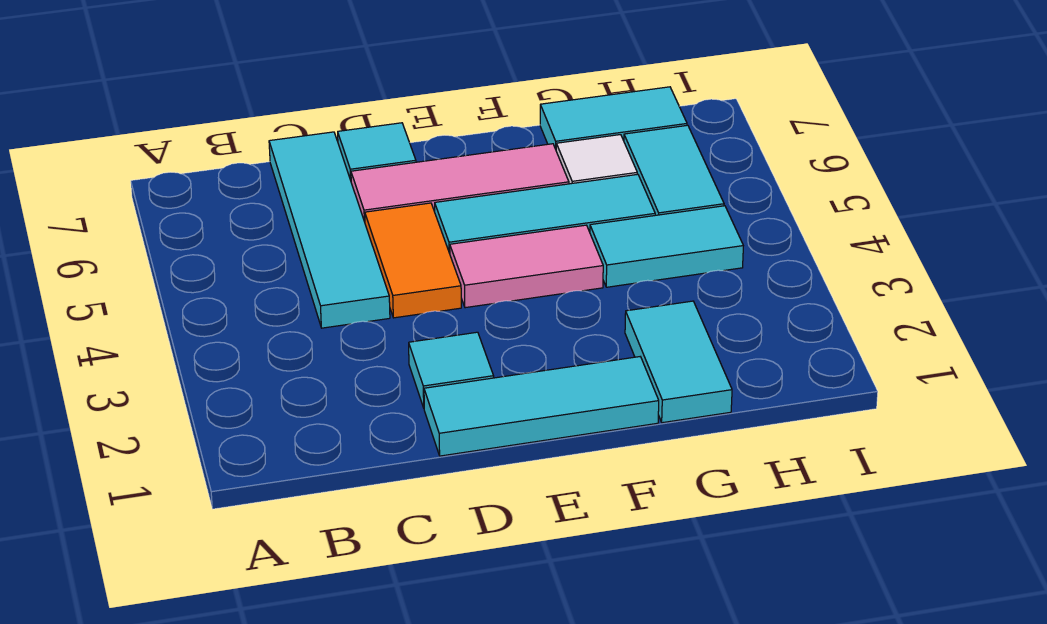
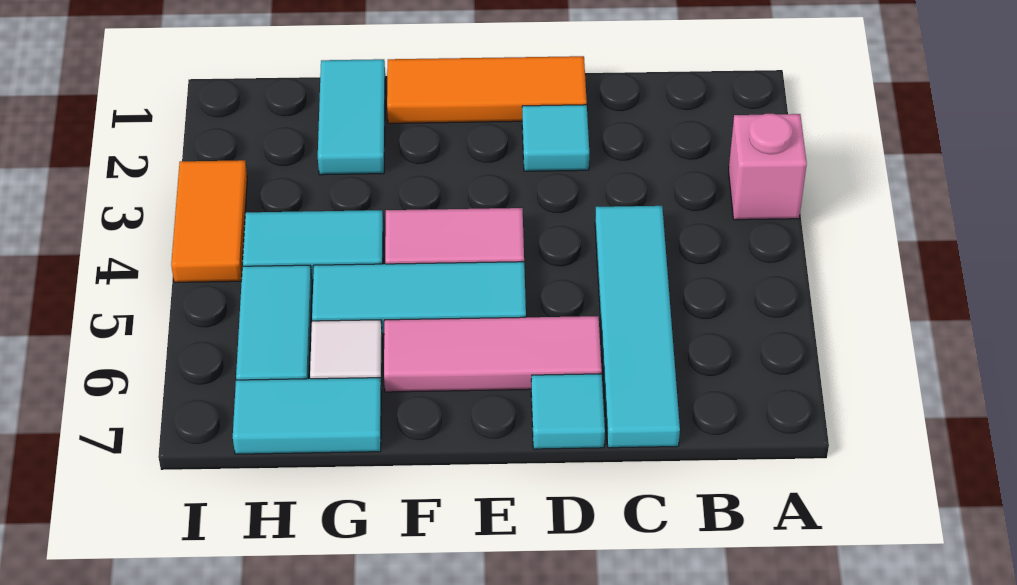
none -> pink 1x1 brick [729,114,807,220]
cyan 1x3 tile [424,357,659,456] -> orange 1x3 tile [387,56,587,123]
orange 1x2 tile [365,203,461,318] -> orange 1x2 tile moved to [171,160,247,282]

